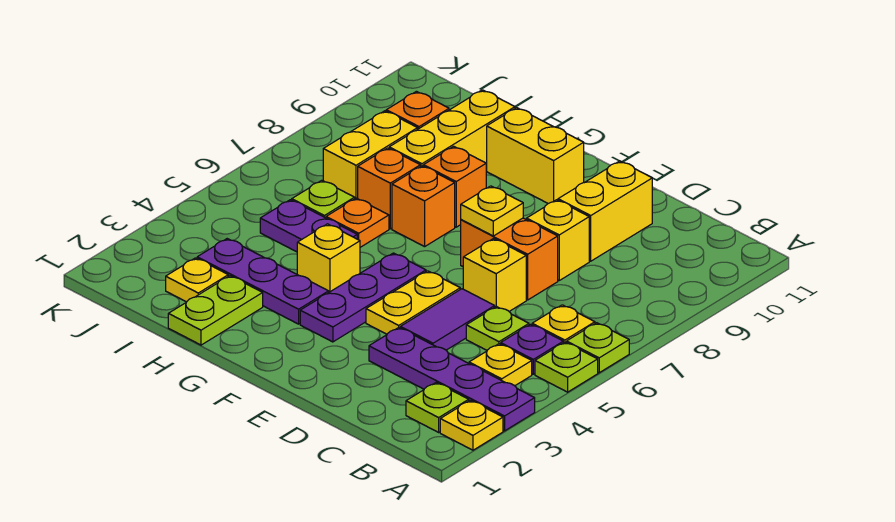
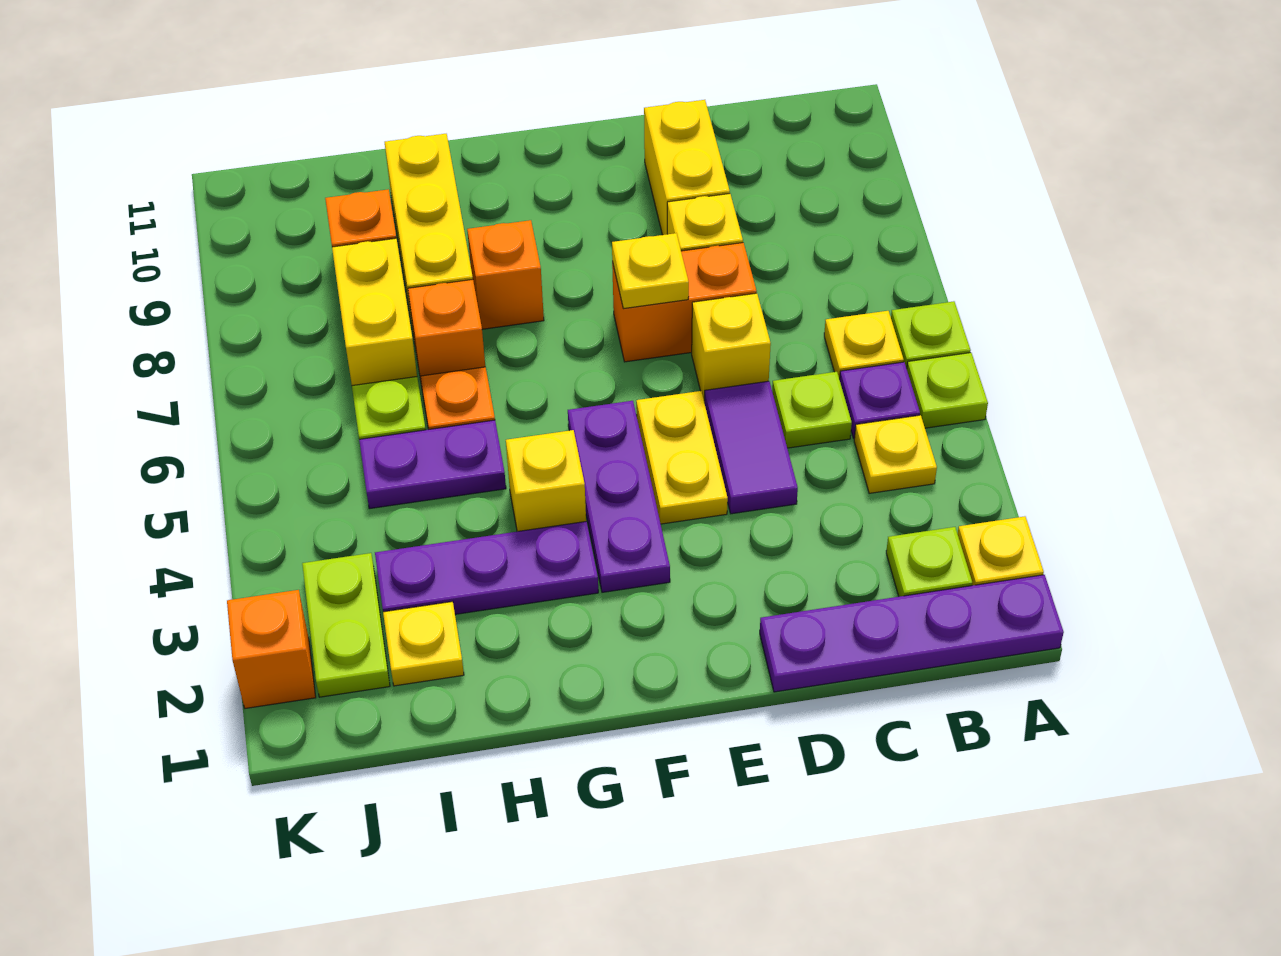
purple 1x4 plate [369,328,535,431] -> purple 1x4 plate moved to [760,575,1064,692]
yellow 1x2 brick [487,108,584,204] -> none
orange 1x1 brick [392,166,455,247] -> orange 1x1 brick moved to [227,590,316,708]
lime 1x2 plate [168,276,263,345] -> lime 1x2 plate moved to [302,553,390,697]

